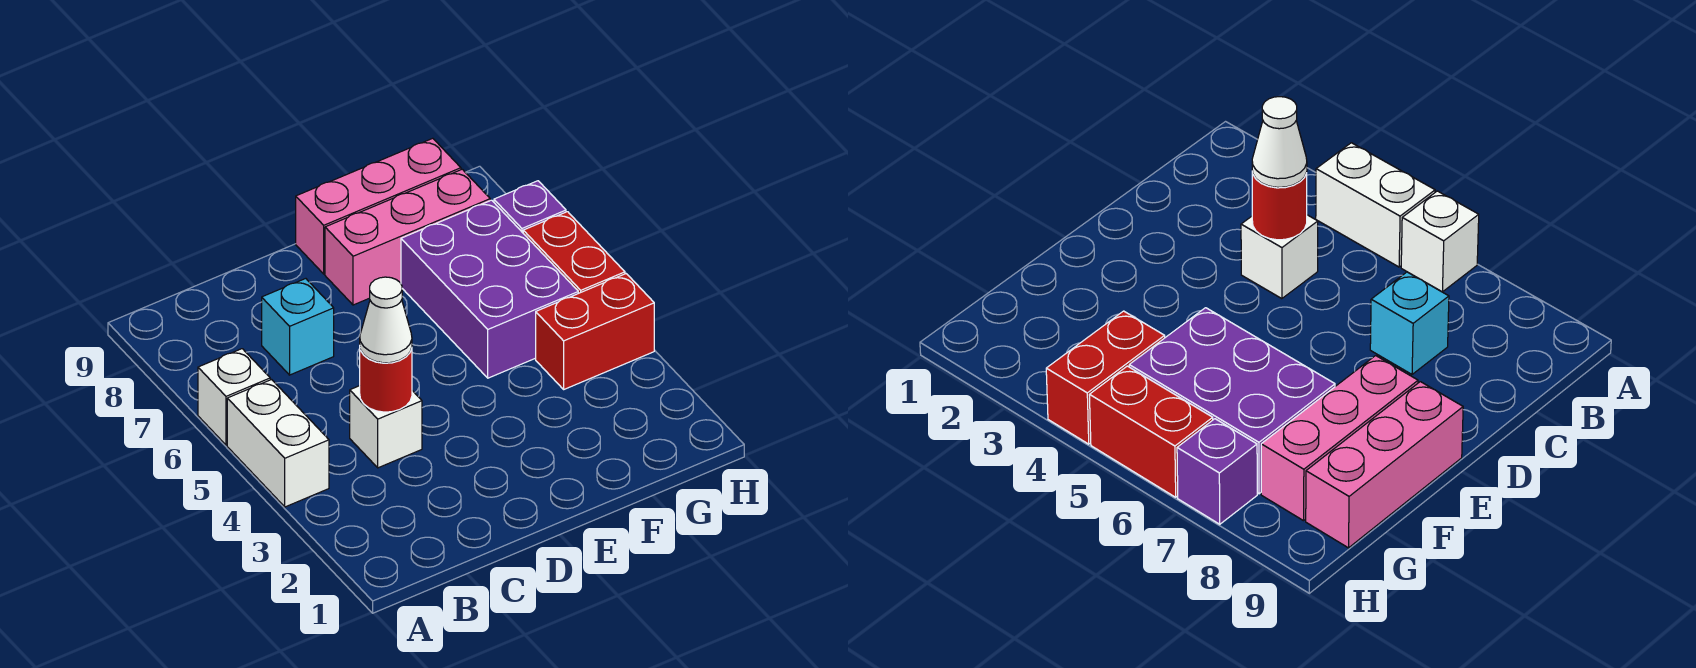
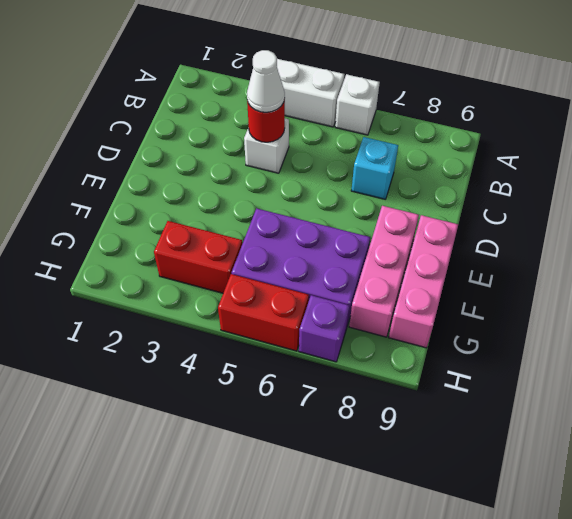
red 1x2 brick [536,274,654,389] -> red 1x2 brick turned to [154,221,242,293]

